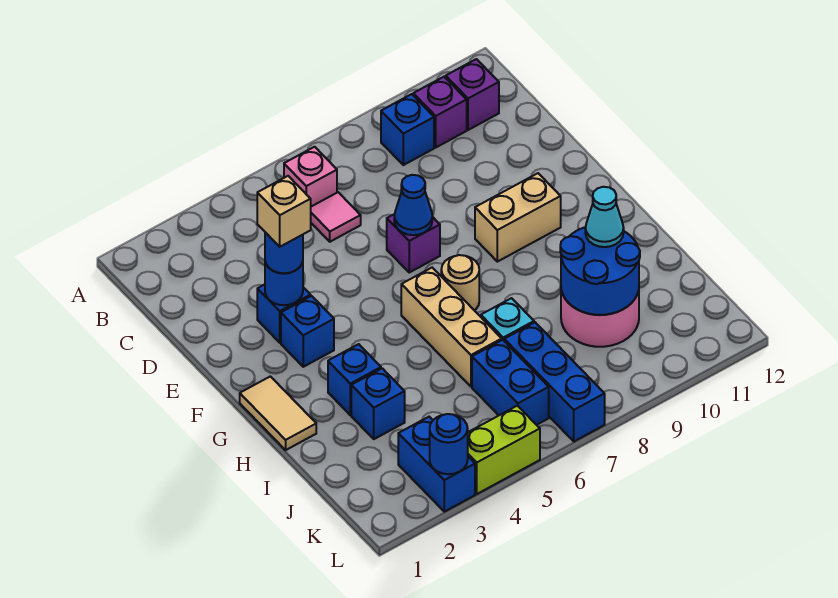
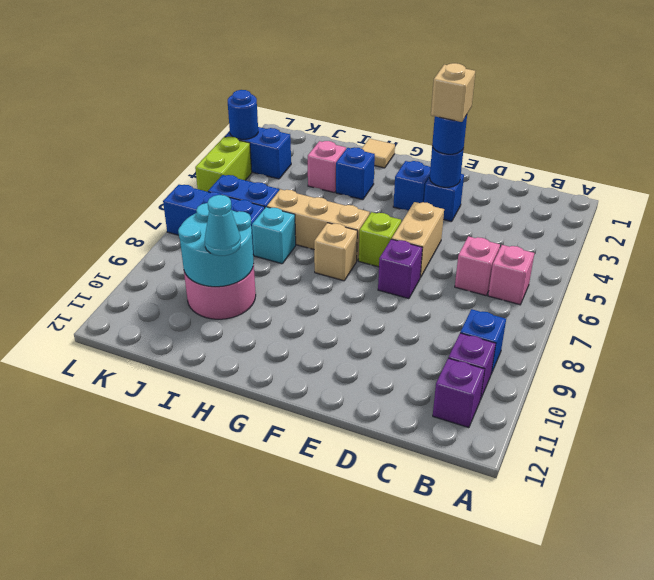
pink 1x1 tile [311,192,361,242] -> pink 1x1 brick [455,236,500,295]
blue 1x1 cone [394,175,432,235] -> none
none -> lime 1x1 brick [359,212,401,267]
tan 1x2 brick [475,173,561,262] -> tan 1x2 brick moved to [392,202,444,278]
tan 1x2 tile [240,376,316,450] -> tan 1x1 tile [362,139,395,168]
tan 1x1 round brick [441,255,479,311] -> tan 1x1 brick [314,223,357,281]
blue 1x1 brick [351,368,405,439] -> pink 1x1 brick [308,141,346,193]
blue 2x2 round brick [560,227,640,315] -> cyan 2x2 round brick [178,203,254,287]

